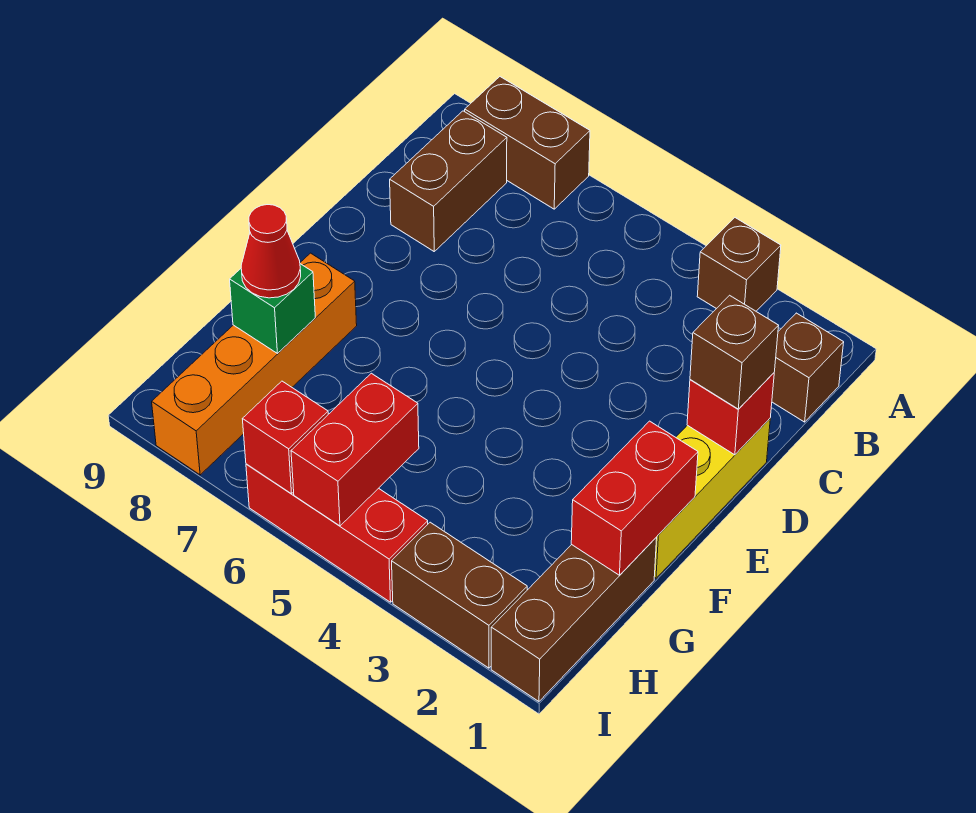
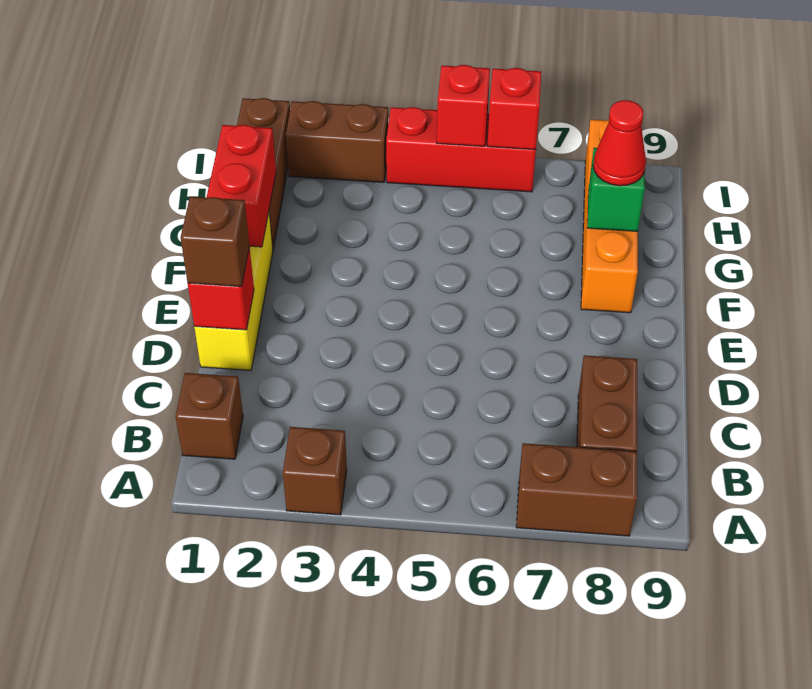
red 1x2 brick [291,373,419,526] -> red 1x1 brick [437,65,490,146]

